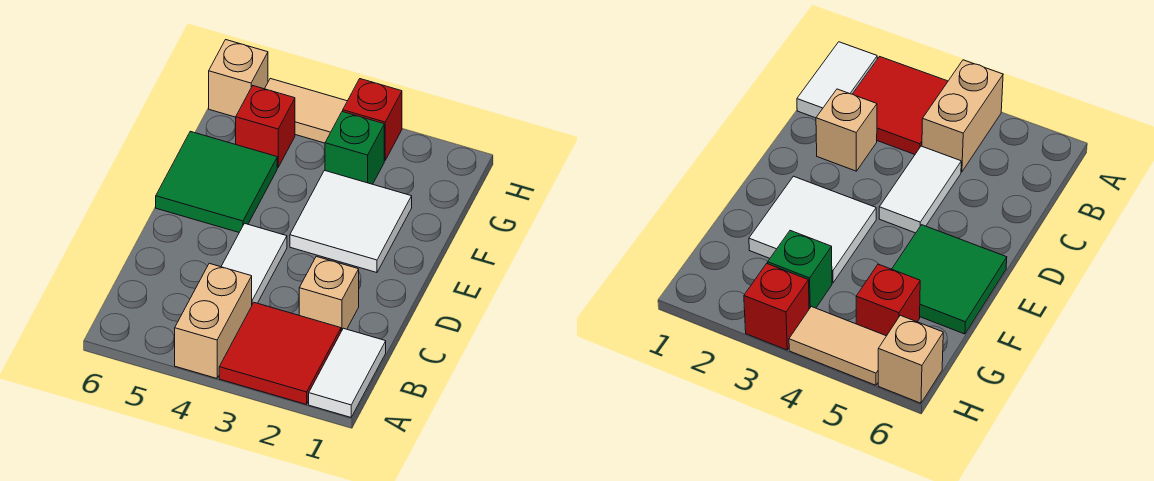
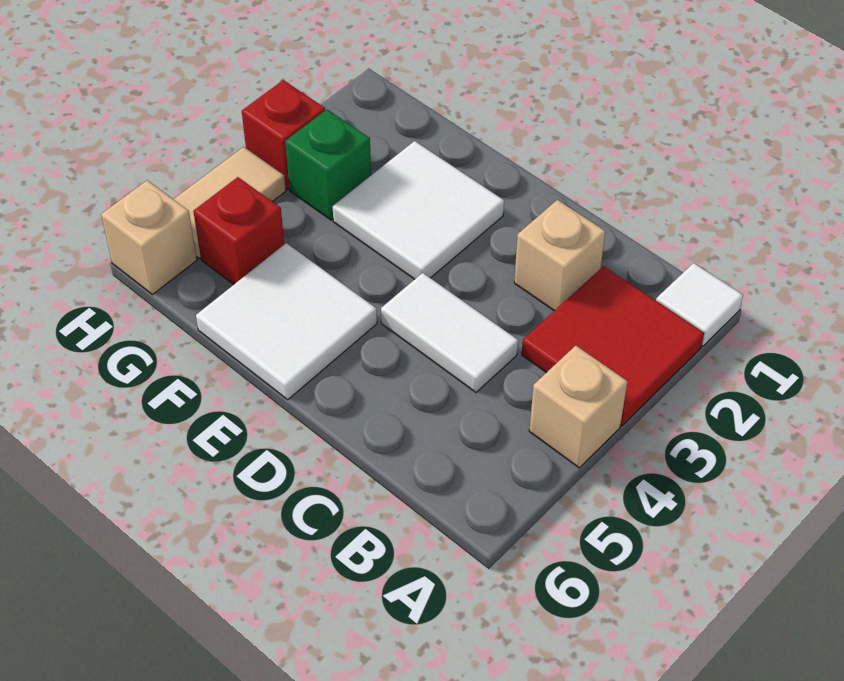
white 1x2 tile [309,328,386,417] -> white 1x1 tile [656,263,743,346]
tan 1x2 brick [175,263,252,378] -> tan 1x1 brick [529,346,627,468]
green 2x2 tile [156,131,277,232] -> white 2x2 tile [196,243,377,400]

